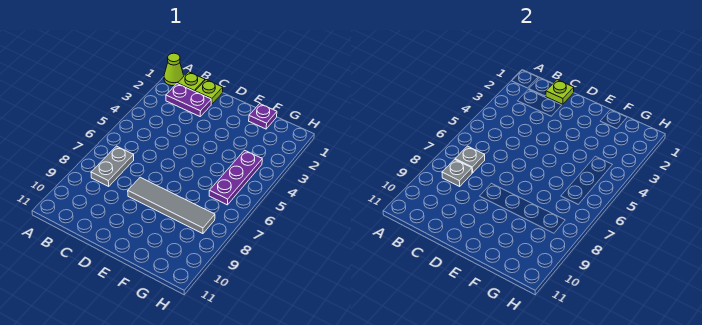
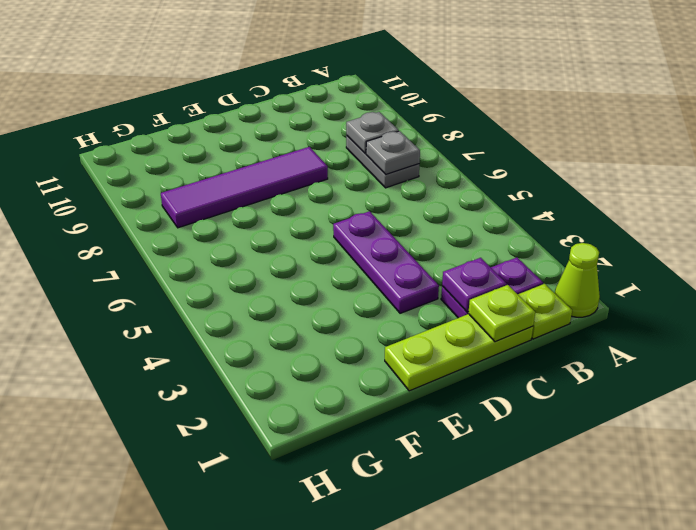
lime 1x1 plate [195,80,223,104] -> lime 1x3 plate [385,314,533,391]
grey 1x4 tile [128,177,215,234] -> purple 1x4 tile [161,147,328,228]
purple 1x1 plate [249,104,277,129] -> purple 1x1 plate moved to [442,258,506,312]
purple 1x3 plate [209,150,262,205] -> purple 1x3 plate moved to [333,211,439,313]

